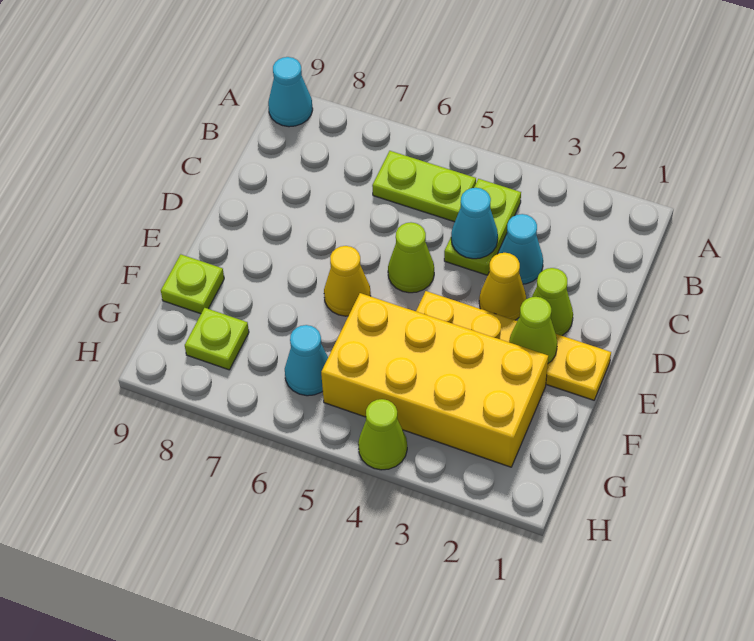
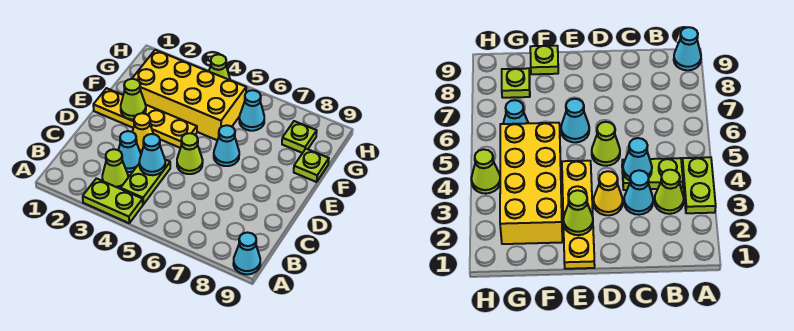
lime 1x2 plate [372,151,476,222] -> lime 1x2 plate moved to [83,178,143,223]
lime 1x1 cone [532,268,573,336] -> lime 1x1 cone moved to [102,149,128,189]
yellow 1x1 cone [324,246,371,316] -> cyan 1x1 cone [214,125,239,166]

